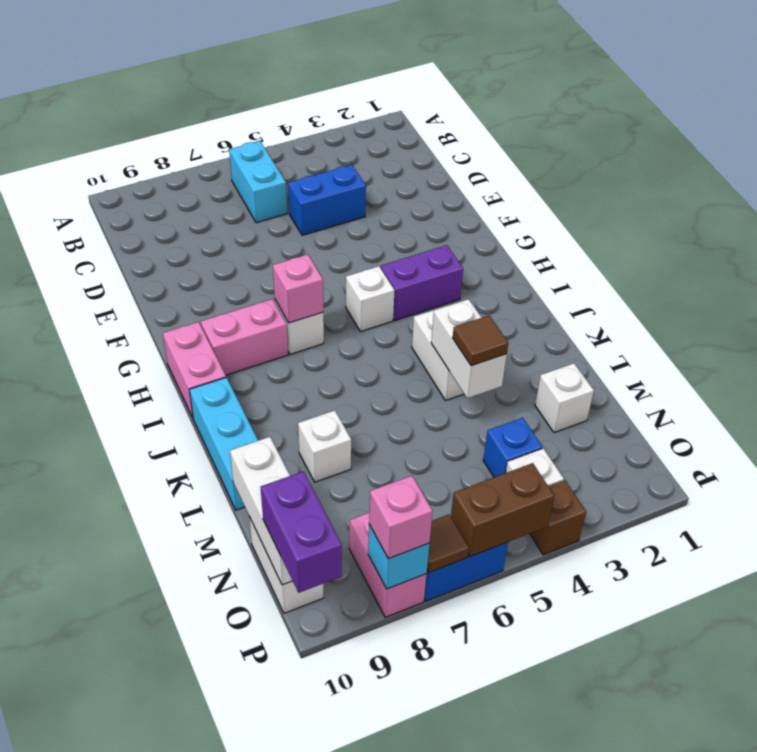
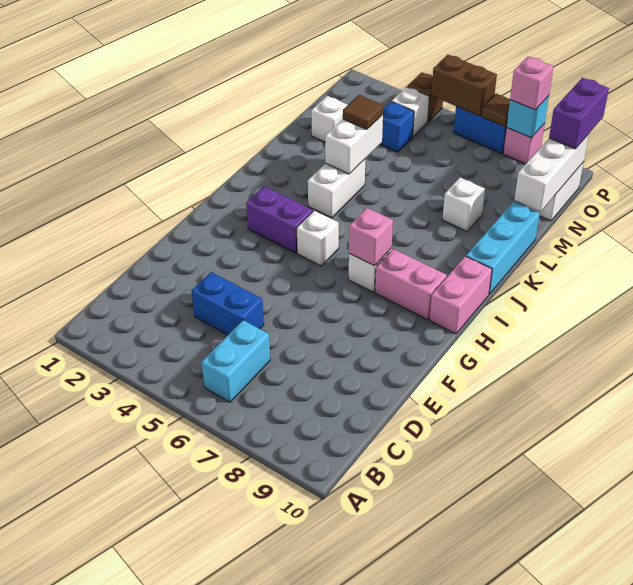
pink 1x2 brick [349,513,427,617] -> pink 1x1 brick [503,124,545,164]

